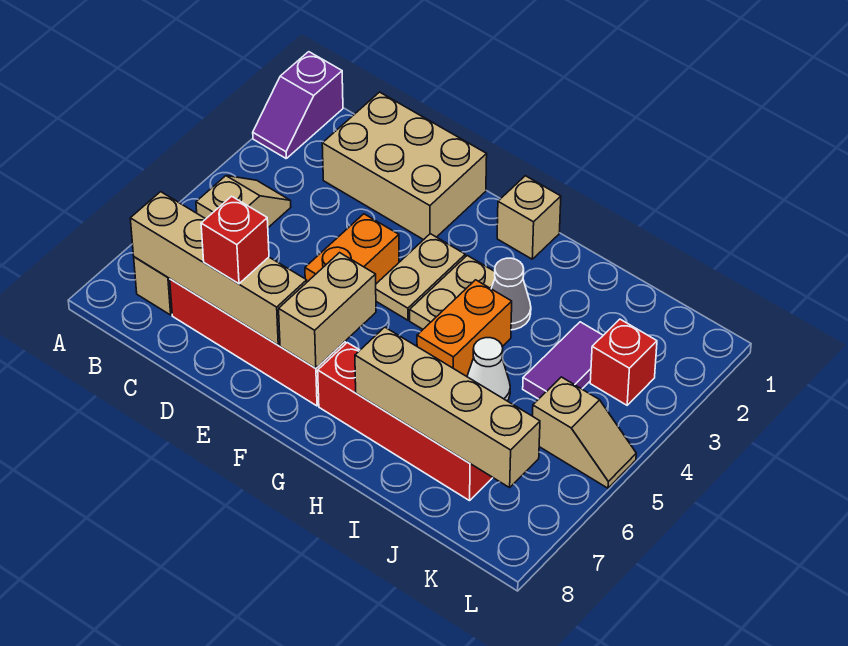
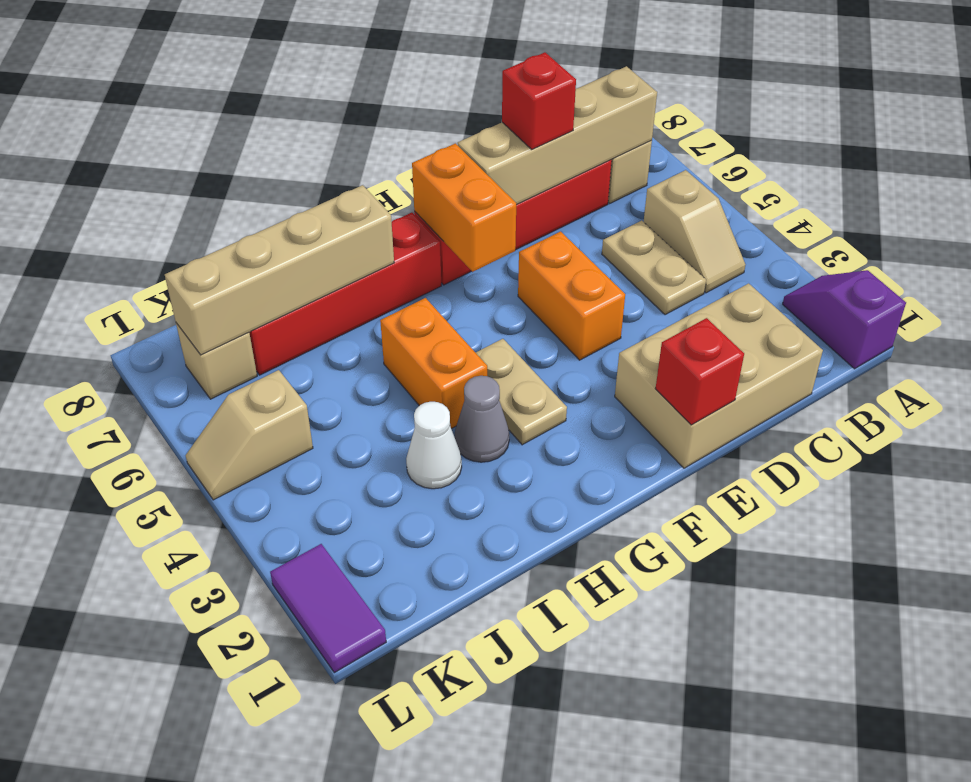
tan 1x2 plate [376,234,465,320] -> tan 1x2 plate moved to [602,221,706,315]
tan 1x2 brick [279,253,376,368] -> orange 1x2 brick [412,143,516,272]
tan 1x1 brick [497,176,561,259] -> tan 1x1 brick moved to [176,323,257,399]
white 1x1 cone [467,338,510,401] -> white 1x1 cone moved to [406,402,462,489]
purple 1x2 tile [523,322,603,399] -> purple 1x2 tile moved to [270,544,386,673]
red 1x1 brick [590,319,657,405] -> red 1x1 brick moved to [655,318,744,425]

